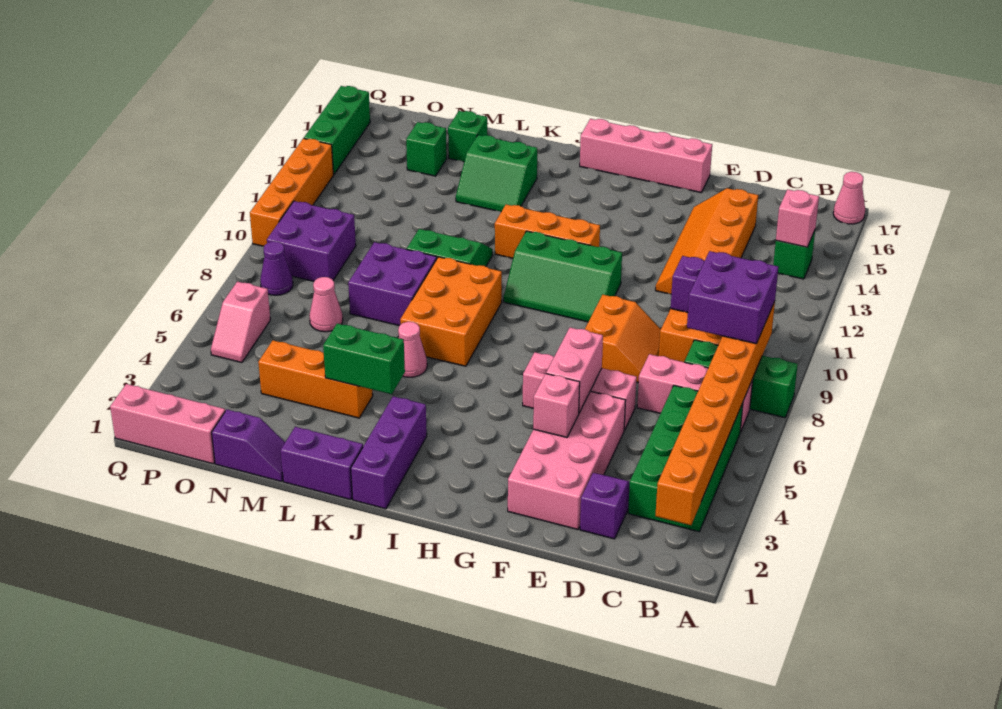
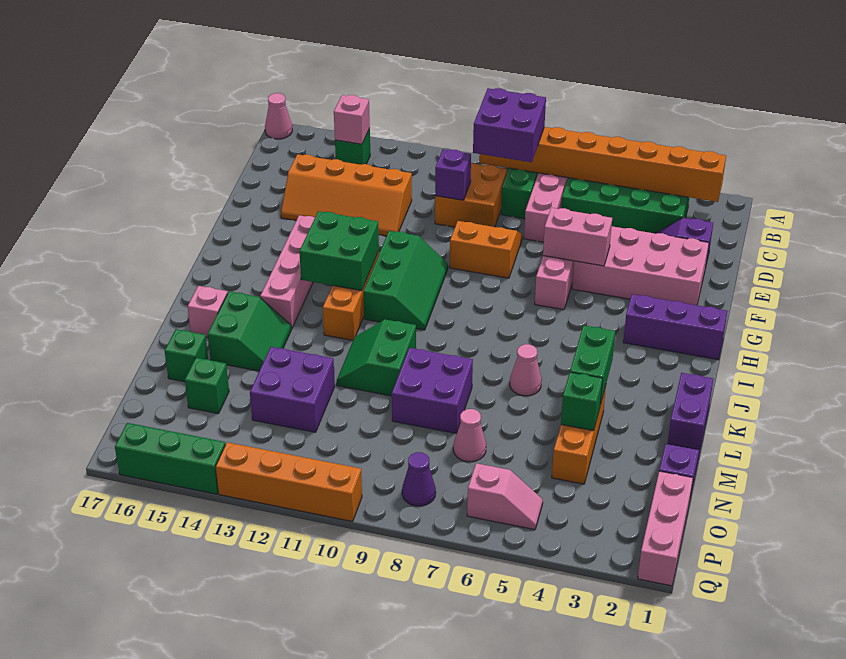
pink 1x1 brick [533,374,580,437] -> pink 1x1 brick moved to [188,286,228,337]
pink 1x4 brick [580,119,712,192] -> pink 1x4 brick moved to [260,215,315,329]
none -> green 2x2 brick [299,211,379,291]
purple 1x3 brick [351,396,427,509] -> purple 1x3 brick moved to [623,294,727,360]
orange 2x3 brick [400,257,502,366] -> none
none -> green 1x1 brick [561,372,603,431]
purple 2x2 brick [267,201,356,281] -> purple 2x2 brick moved to [250,347,335,432]

